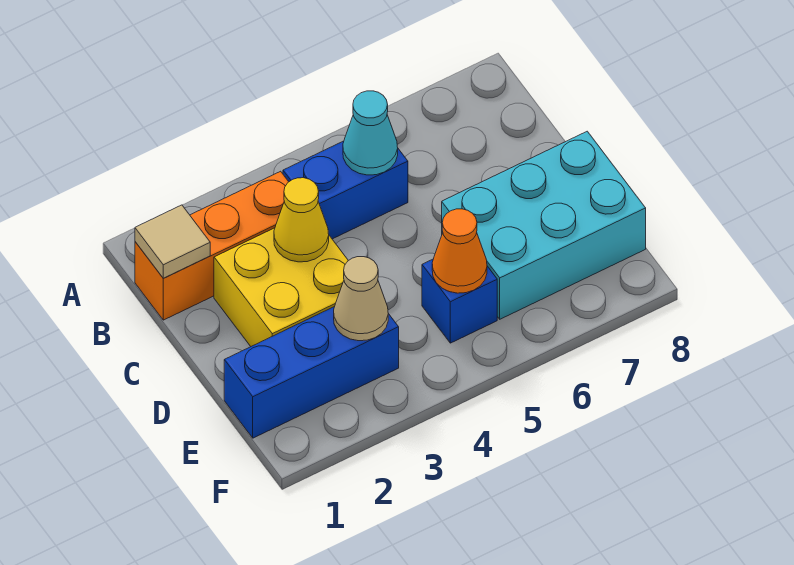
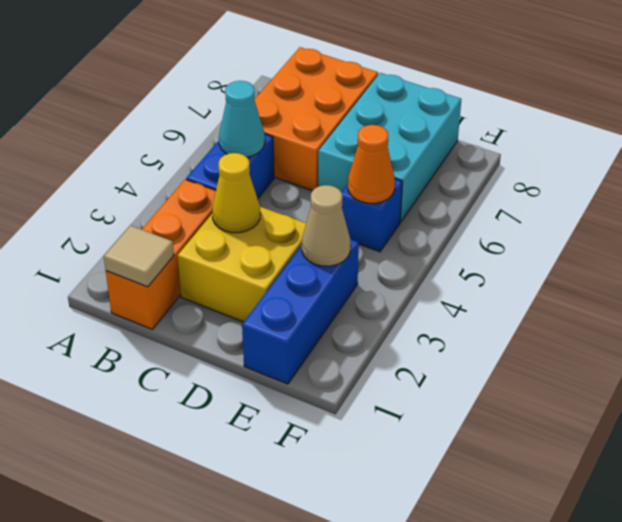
none -> orange 2x3 brick [255,47,378,191]

